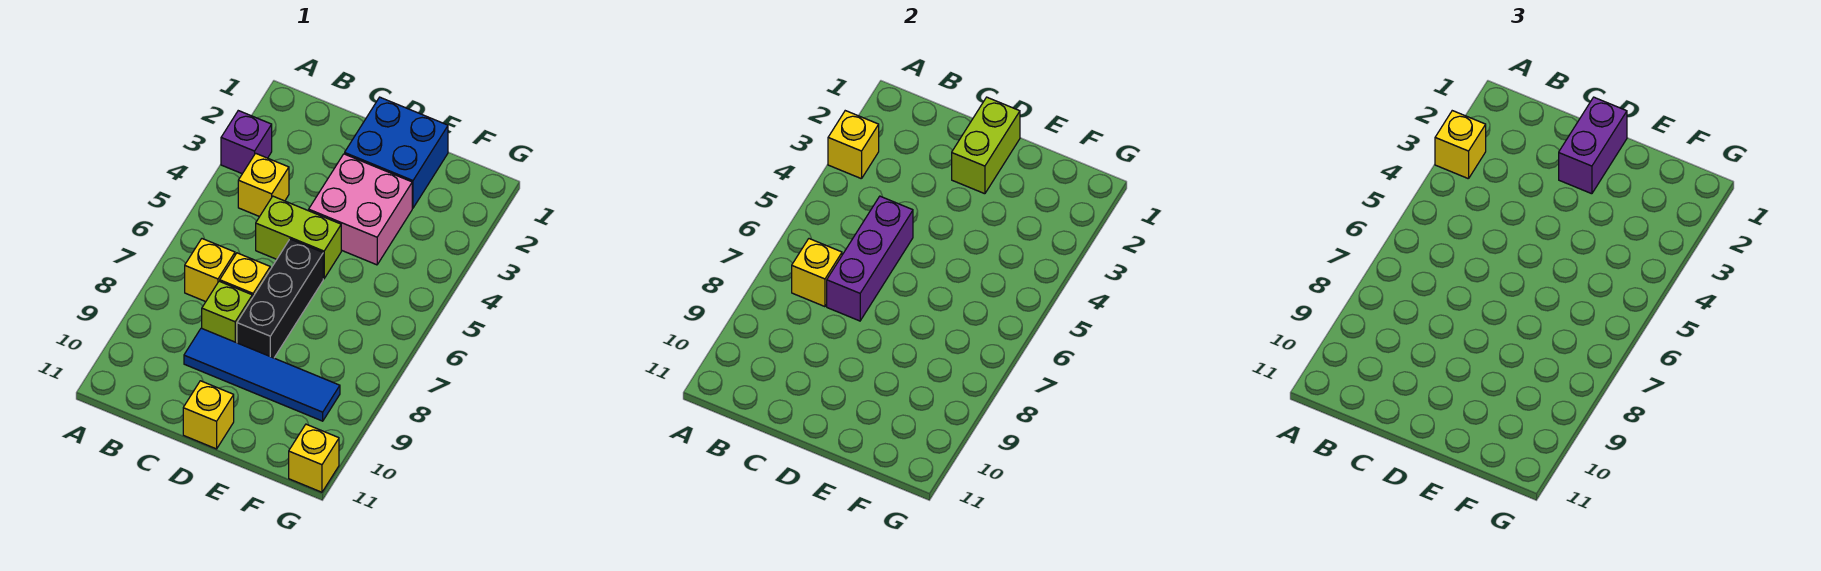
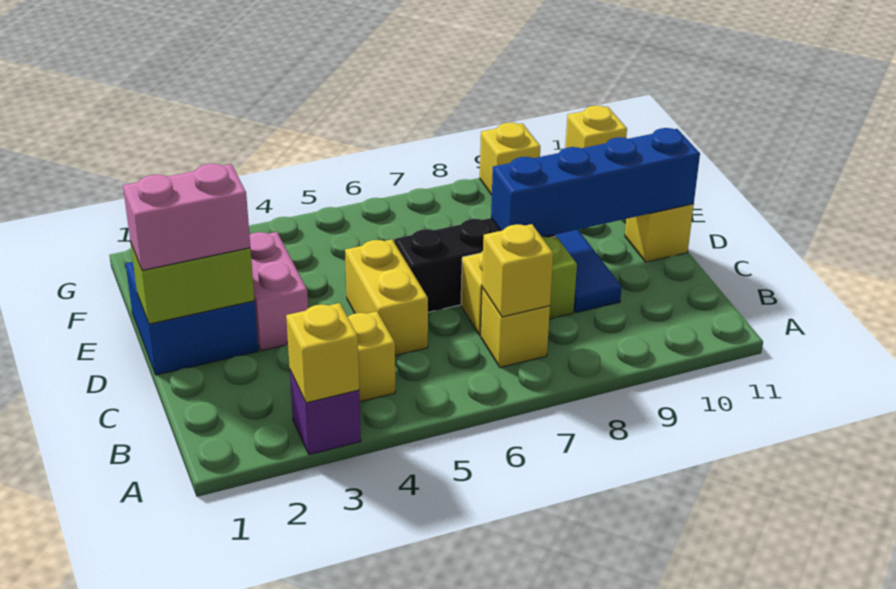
yellow 1x1 brick [1435,111,1486,179] -> yellow 1x1 brick moved to [480,123,540,195]
lime 1x2 brick [256,196,341,279] -> yellow 1x2 brick [345,239,428,356]
purple 1x3 brick [827,196,913,321] -> none
purple 1x2 brick [1559,97,1627,194] -> pink 1x2 brick [123,164,250,270]
pink 2x2 brick [309,154,412,265] -> pink 1x2 brick [250,232,308,351]
none -> blue 1x4 brick [491,128,700,237]

